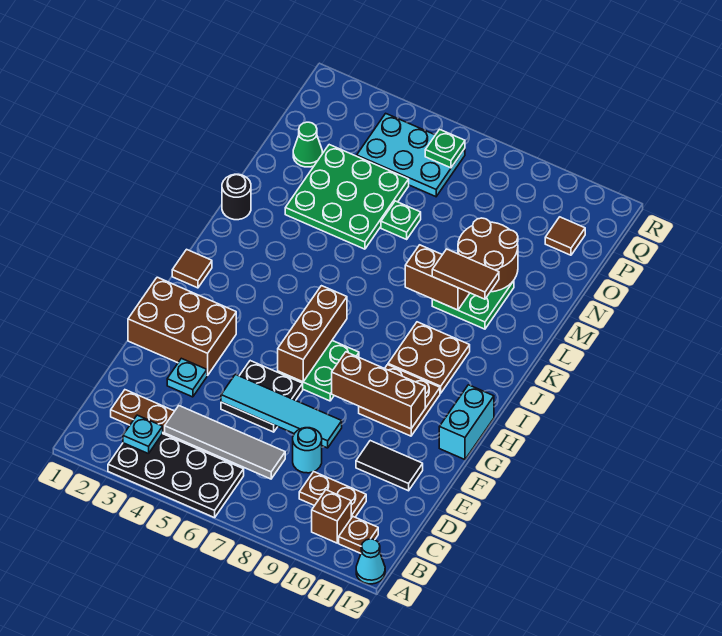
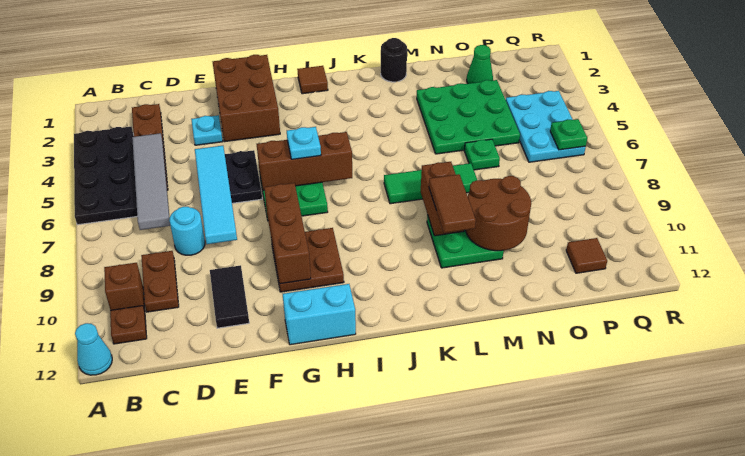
cyan 1x1 plate [123,415,163,454] -> cyan 1x1 plate moved to [287,127,321,159]
brown 2x2 plate [388,322,470,393] -> none
none -> green 1x3 tile [384,163,477,204]

